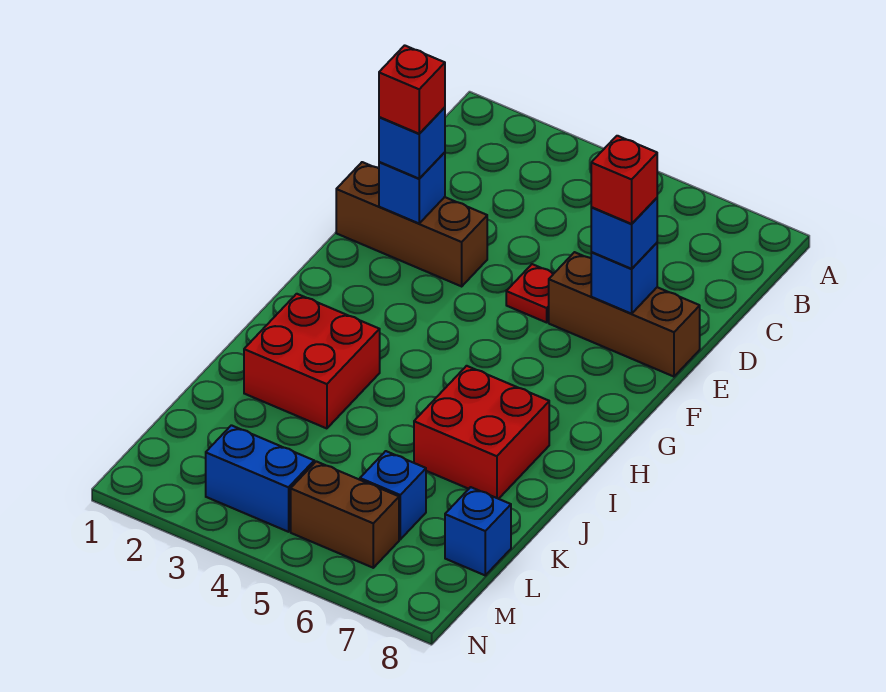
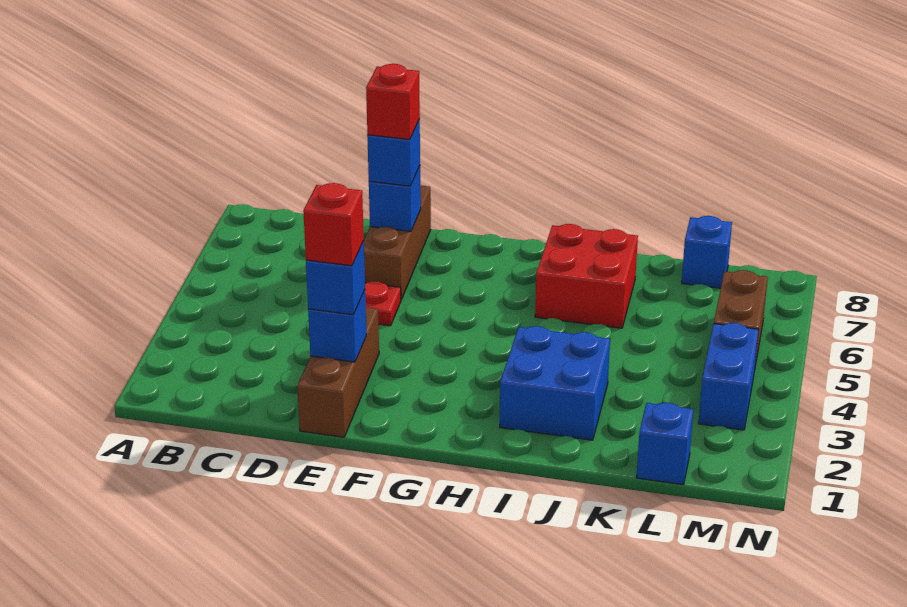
red 2x2 brick [244,294,380,428] -> blue 2x2 brick [500,326,610,440]
blue 1x1 brick [360,451,426,539] -> blue 1x1 brick moved to [636,403,693,485]

